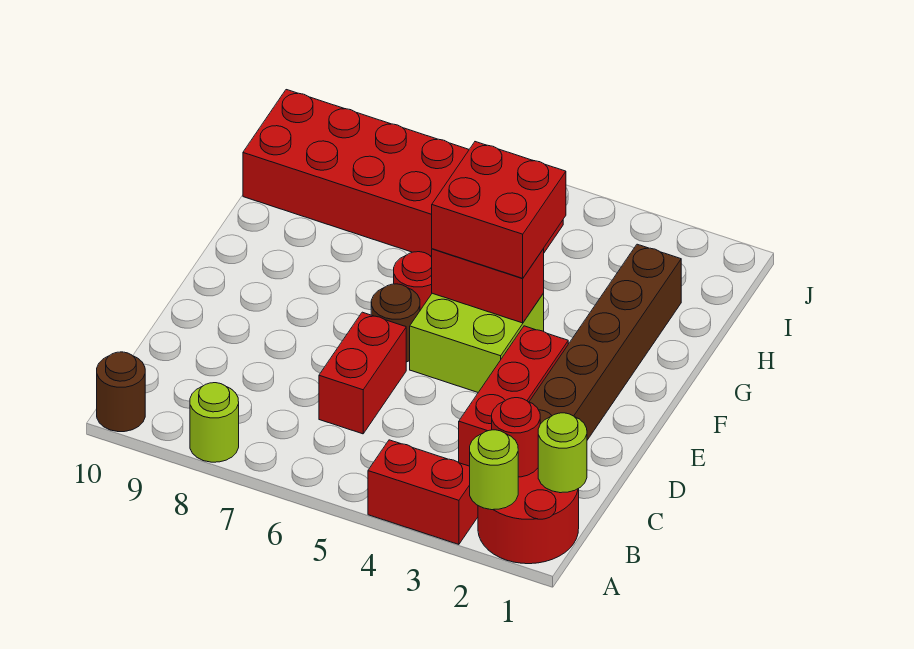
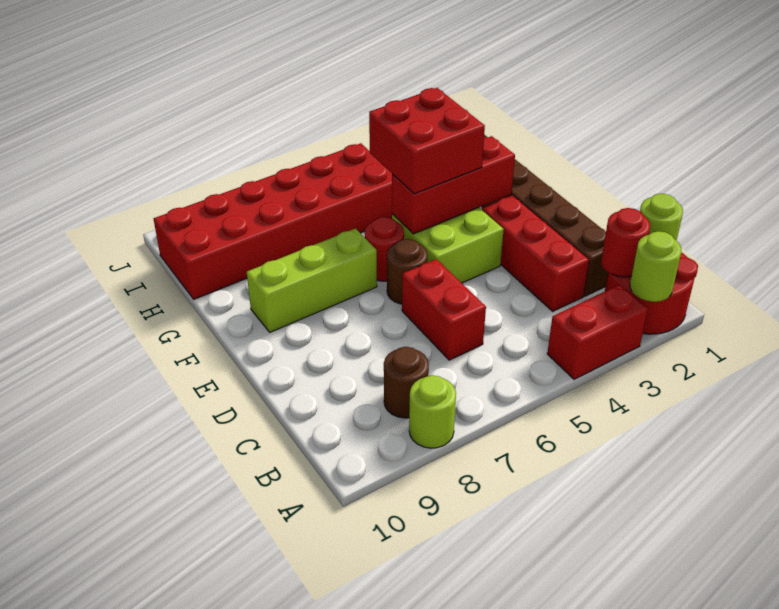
brown 1x1 round brick [97,352,145,432] -> brown 1x1 round brick moved to [384,347,429,418]
red 1x2 brick [432,249,544,323] -> red 1x3 brick [392,136,515,234]
none -> lime 1x3 brick [247,228,377,332]

